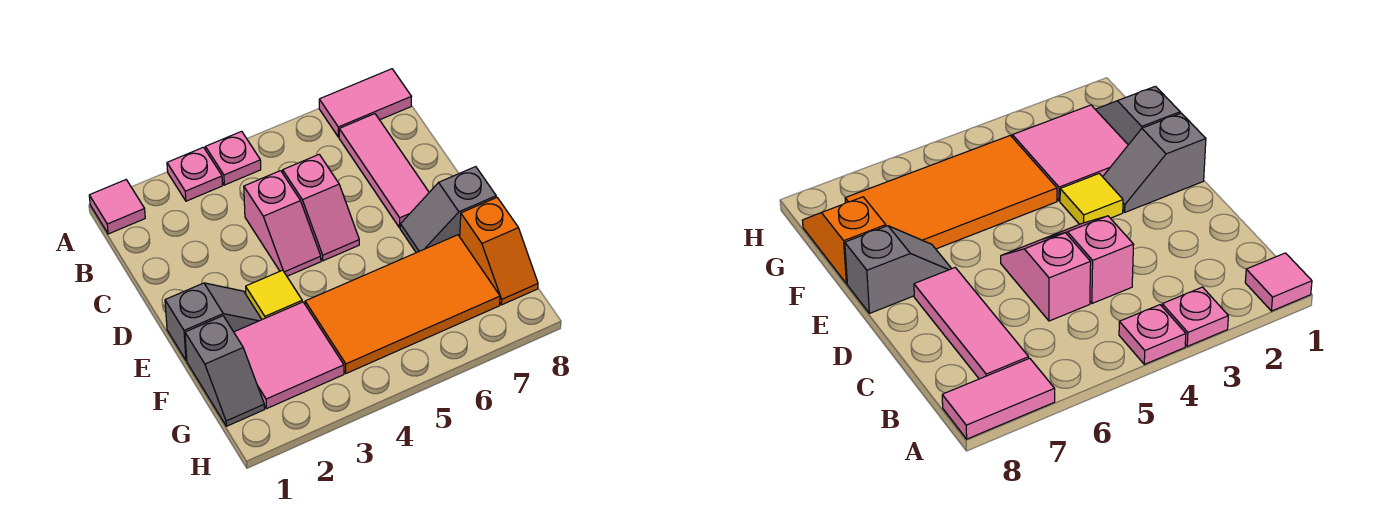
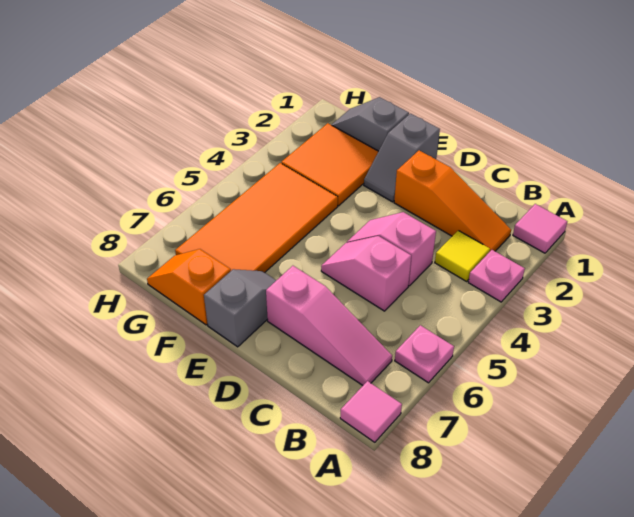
pink 1x1 plate [205,131,261,185] -> pink 1x1 plate moved to [395,325,454,383]
pink 1x2 tile [319,69,412,137] -> pink 1x1 tile [340,381,402,442]
none -> orange 1x3 slope [394,150,511,251]
pink 1x3 tile [339,114,429,228] -> pink 1x3 slope [266,266,392,385]
yellow 1x1 tile [246,270,302,319] -> yellow 1x1 tile moved to [435,231,490,281]
pink 2x2 tile [234,302,344,409] -> orange 2x2 tile [281,123,379,206]

